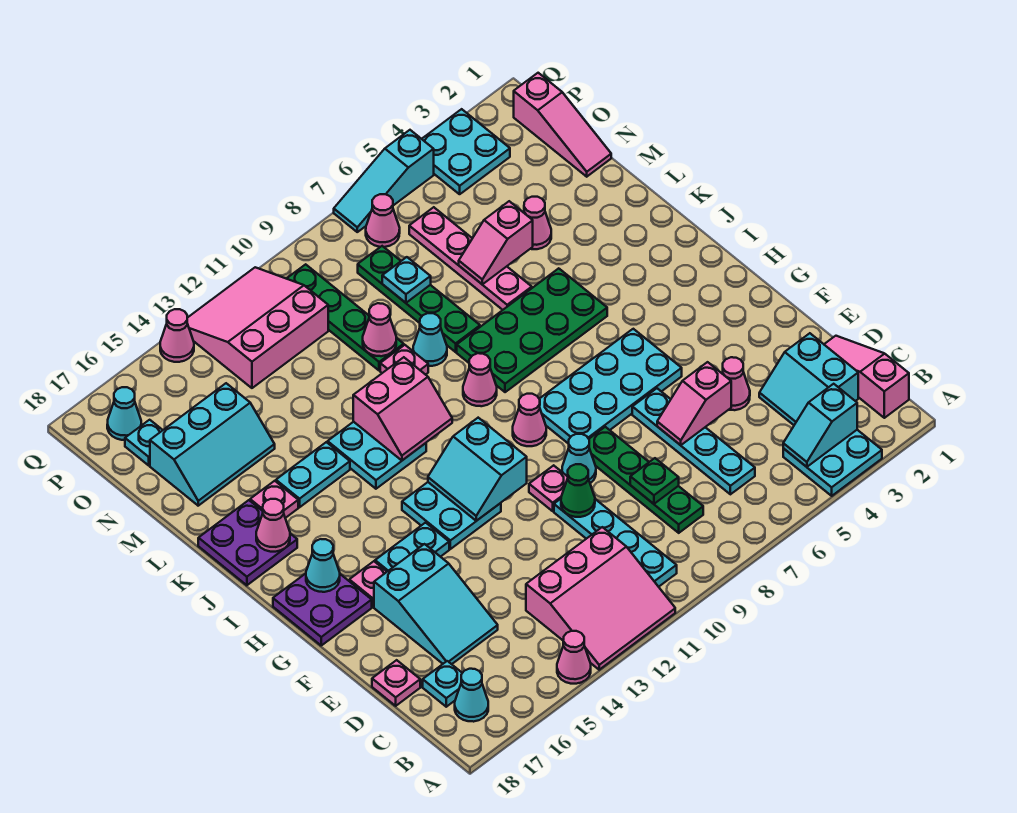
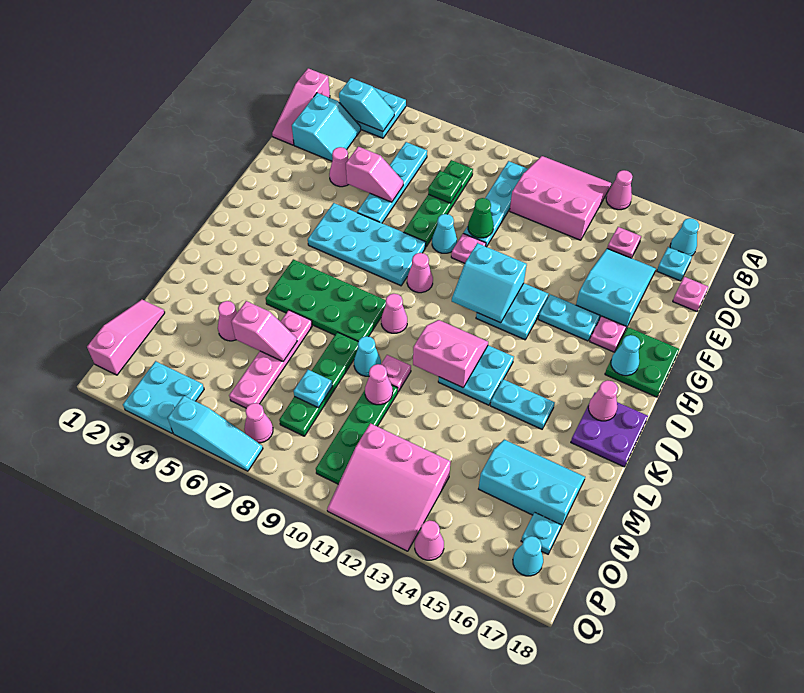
cyan 2x2 slope [428,418,527,521] -> cyan 2x2 slope turned to [452,243,527,323]
purple 2x2 plate [273,574,372,645] -> green 2x2 plate [605,327,679,397]
pink 1x1 plate [250,481,298,518] -> pink 1x1 plate moved to [607,227,641,258]

